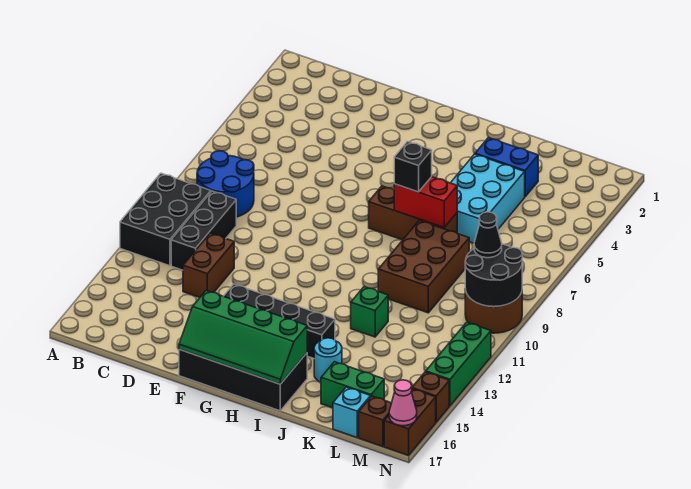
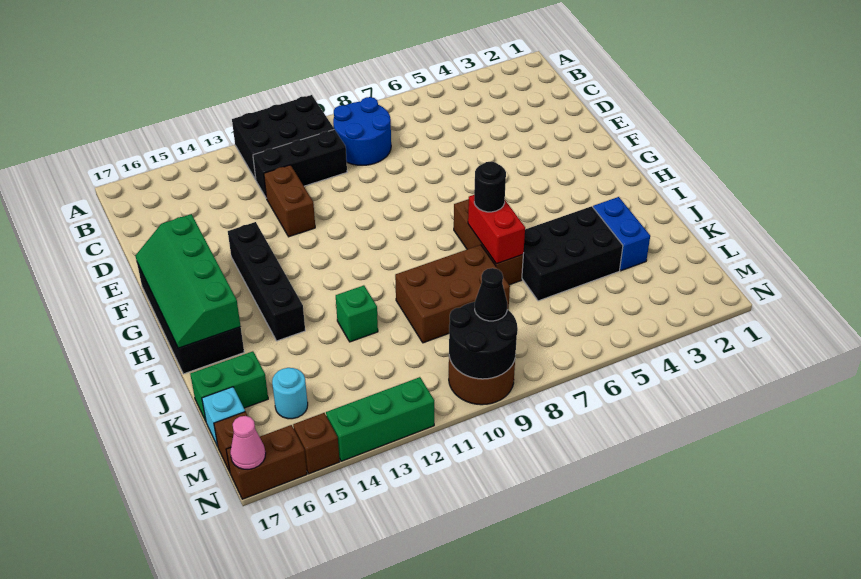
brown 1x2 brick [183,233,234,297] -> brown 1x2 brick turned to [264,165,315,237]
black 1x1 brick [394,142,432,192] -> black 1x1 round brick [474,162,506,212]
cyan 2x3 brick [451,154,525,243] -> black 2x3 brick [522,206,623,301]
cyan 1x1 round brick [314,338,342,382] -> cyan 1x1 round brick moved to [272,368,308,419]
green 1x2 brick [321,362,384,408] -> green 1x2 brick turned to [190,351,268,421]

